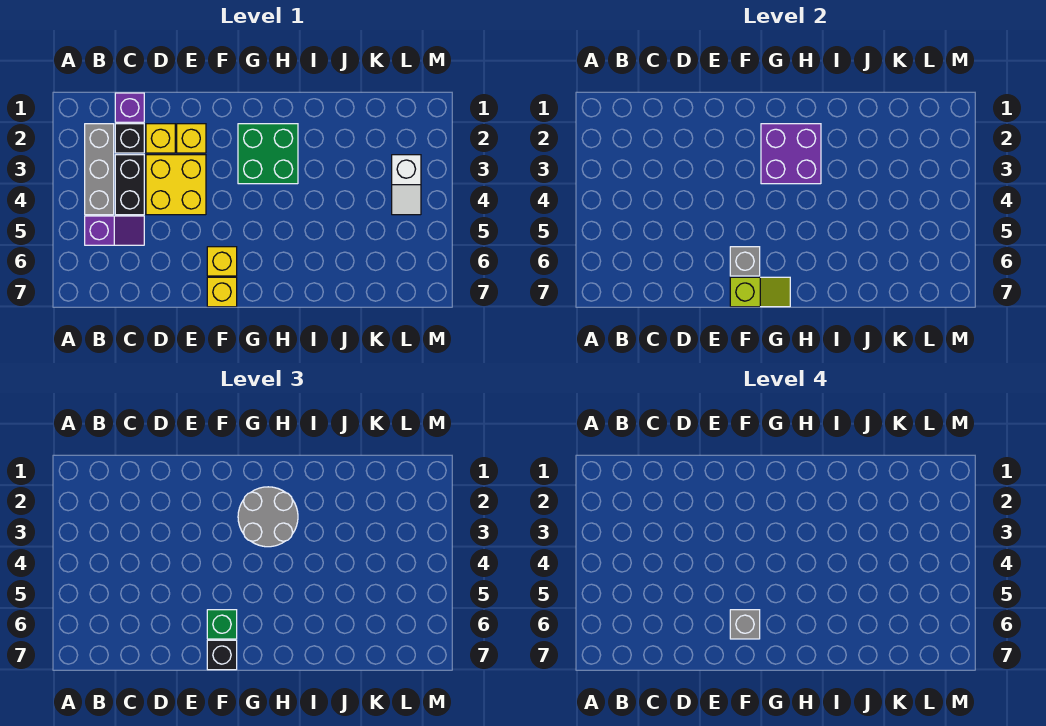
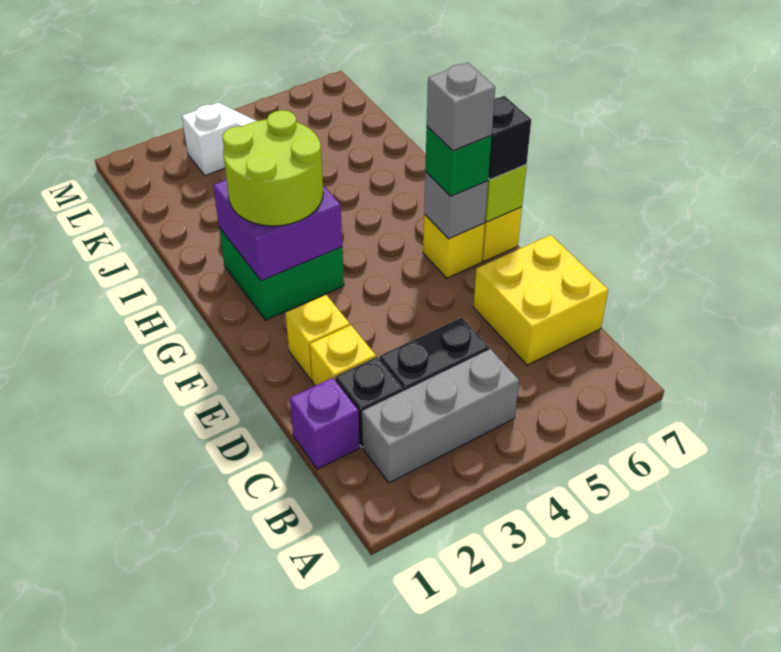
purple 1x2 slope [85,216,144,245] -> none
yellow 2x2 brick [146,155,206,215] -> yellow 2x2 brick moved to [473,235,608,365]
grey 2x2 round brick [238,487,298,547] -> lime 2x2 round brick [222,110,323,226]

